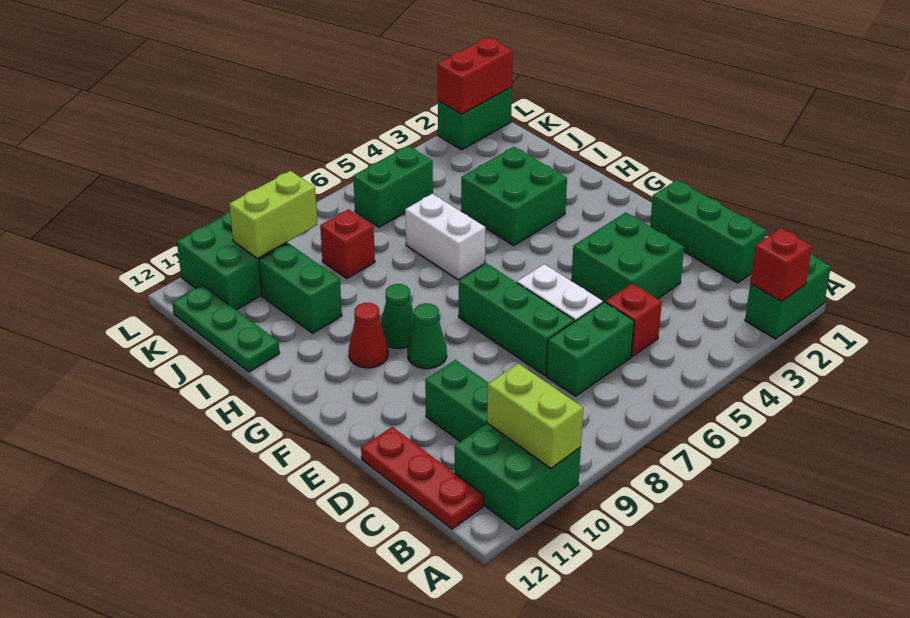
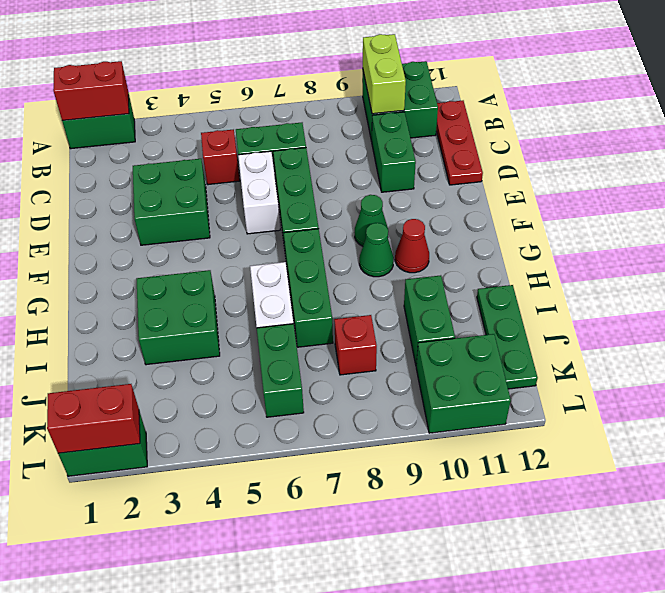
red 1x1 brick [750,228,812,302] -> red 1x2 brick [53,61,129,121]
green 1x3 brick [650,180,766,283] -> green 1x3 brick moved to [284,229,333,347]
green 1x2 brick [353,146,433,227] -> green 1x2 brick turned to [257,324,304,417]
lime 1x2 brick [229,171,317,258] -> none

